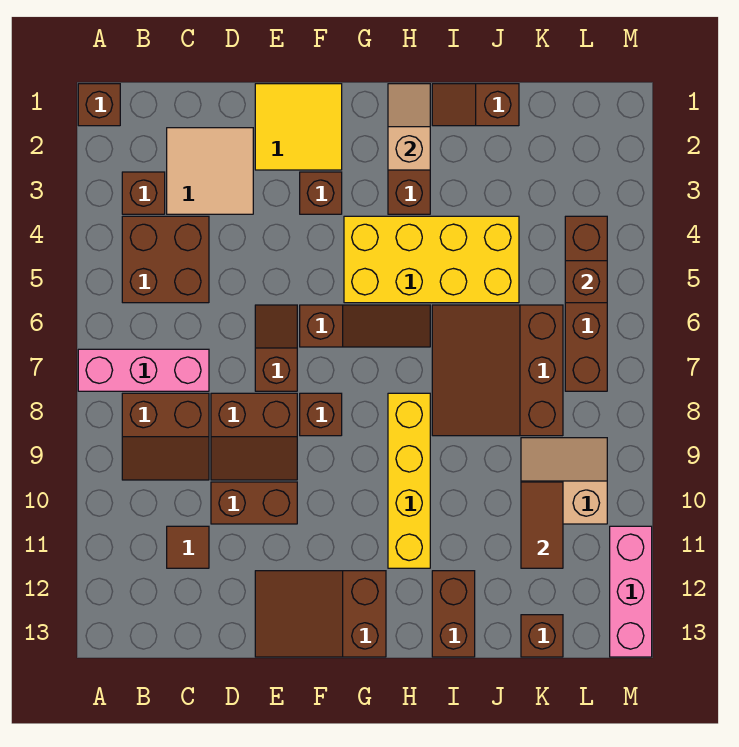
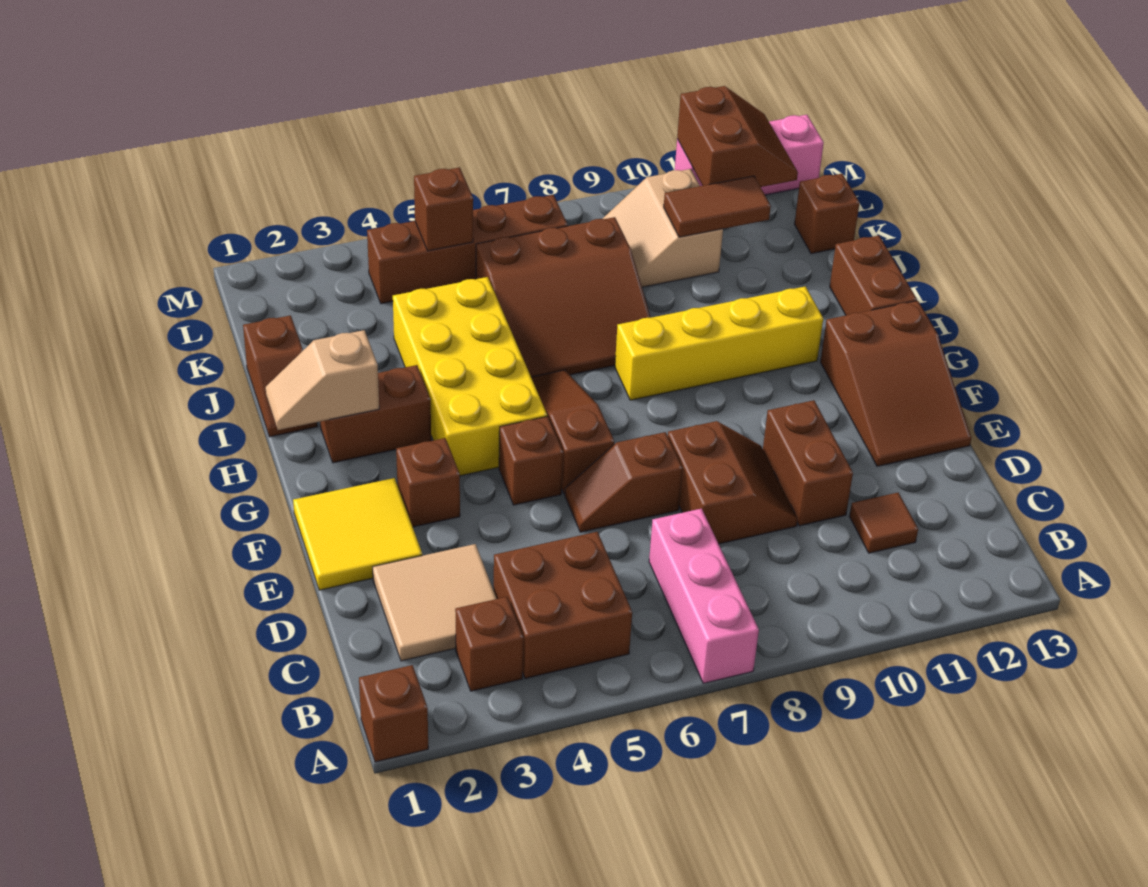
brown 2x2 slope [122,393,209,480] -> brown 2x2 slope moved to [677,86,798,187]
brown 1x1 brick [300,393,342,436] -> brown 1x1 brick moved to [499,416,563,505]
brown 1x2 brick [432,571,475,657] -> brown 1x2 brick turned to [830,236,917,315]

